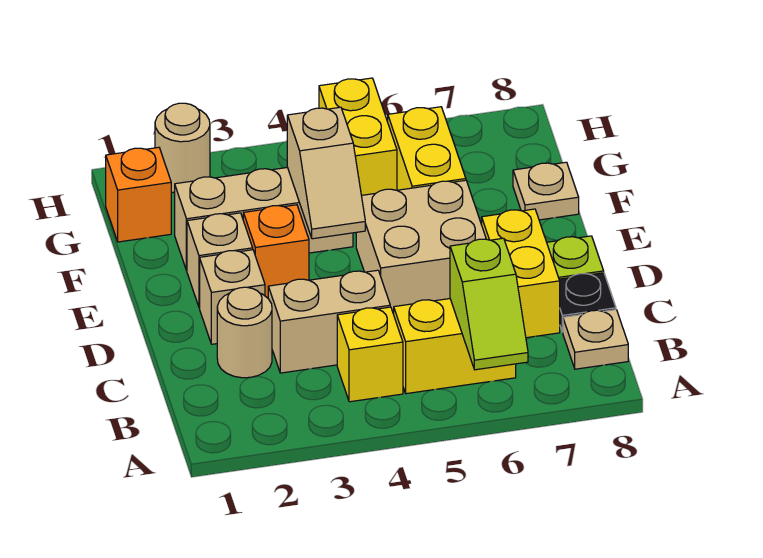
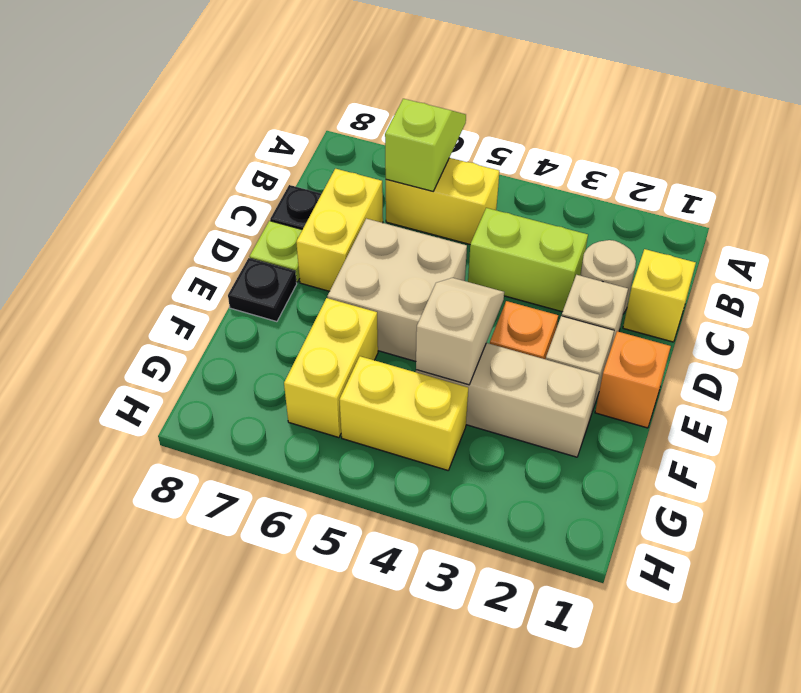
yellow 1x1 brick [337,307,403,402] -> yellow 1x1 brick moved to [623,249,696,342]
tan 1x1 plate [563,310,628,369] -> none
tan 1x2 brick [268,270,390,373] -> lime 1x2 brick [468,208,588,312]
none -> black 1x1 plate [228,258,297,322]
tan 1x1 plate [513,162,579,220] -> none
orange 1x1 brick [106,147,171,242] -> orange 1x1 brick moved to [595,331,671,428]
yellow 1x2 brick [319,78,397,195] -> yellow 1x2 brick turned to [339,356,468,470]
tan 1x1 round brick [155,103,210,193] -> none

